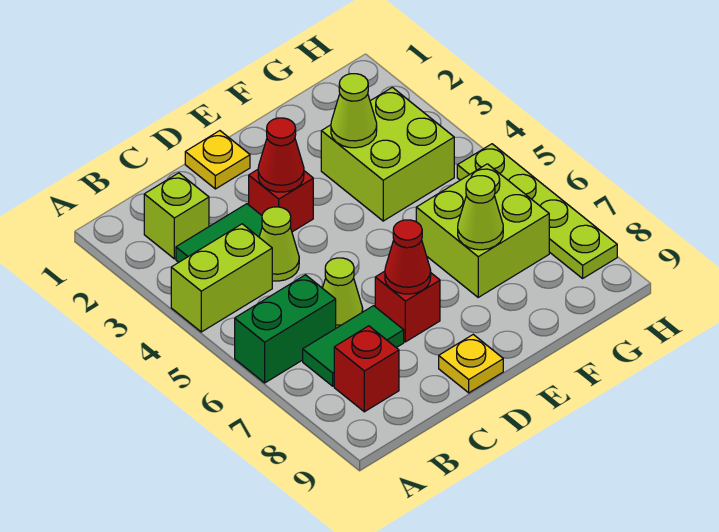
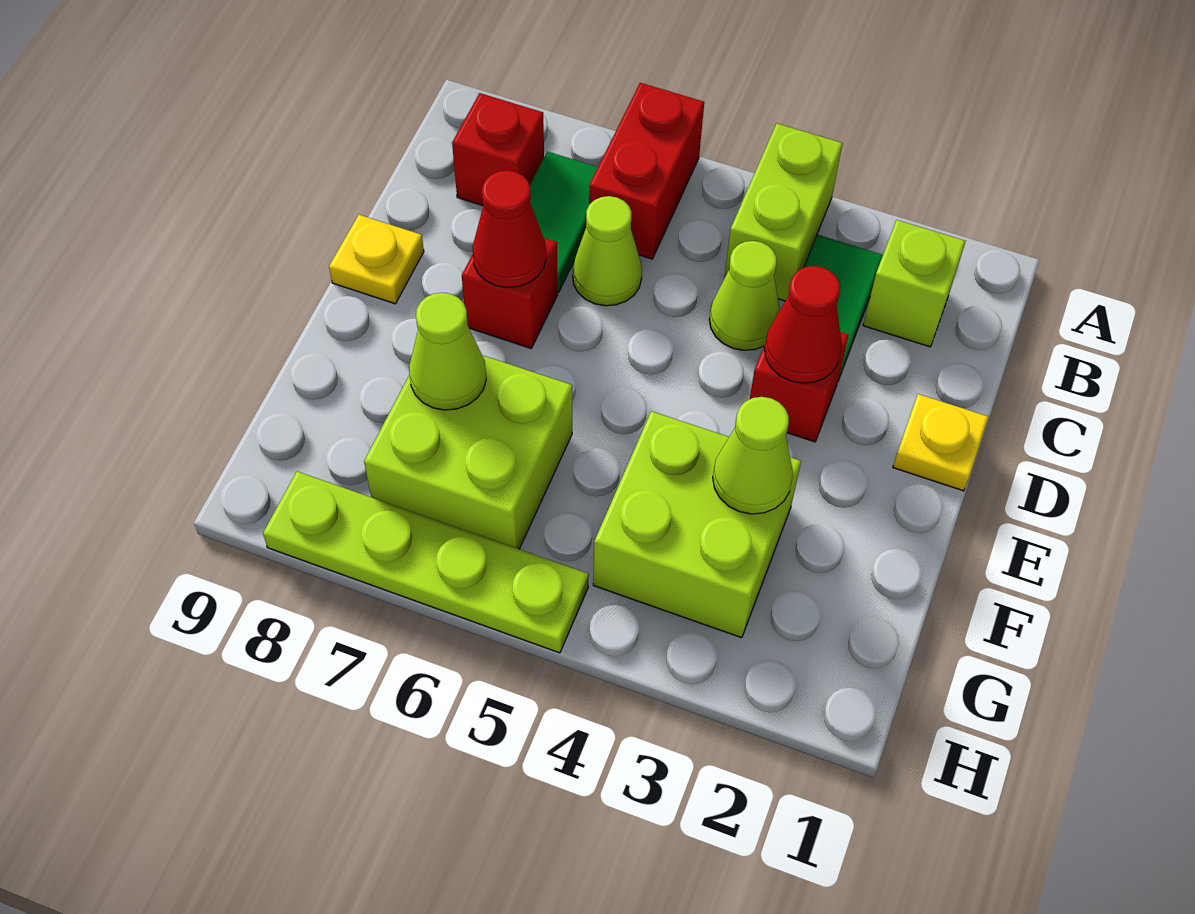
green 1x2 brick [235,275,336,383] -> red 1x2 brick [589,83,704,259]

